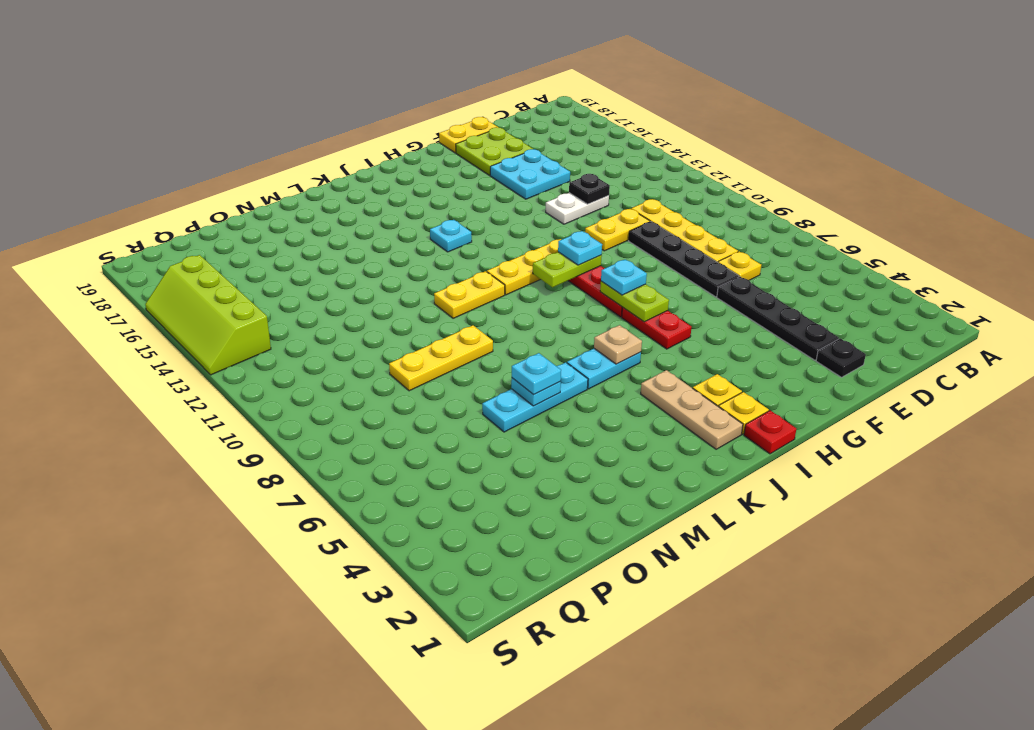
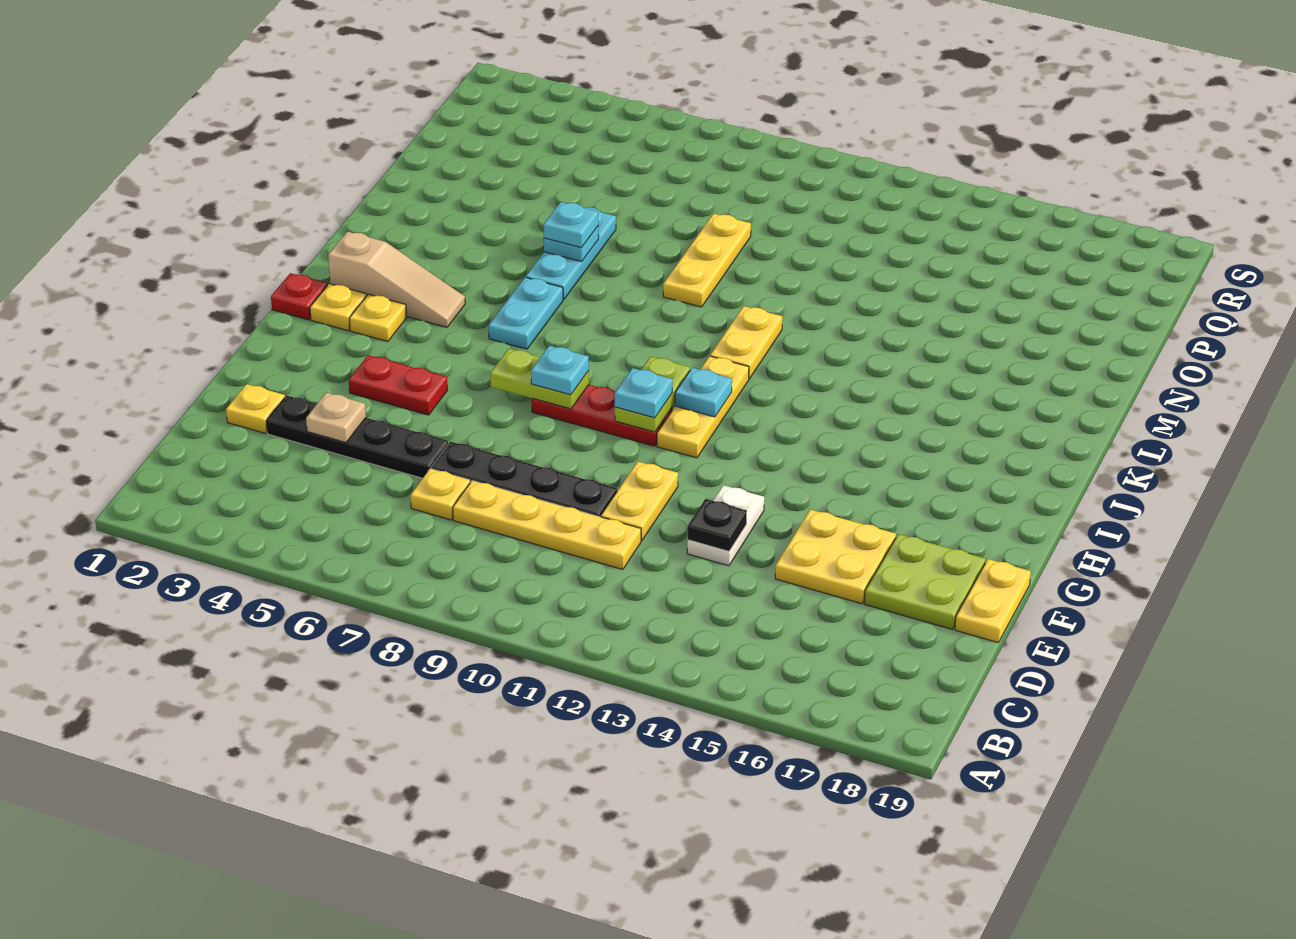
black 1x1 plate [816,339,866,377] -> yellow 1x1 plate [226,384,285,433]
cyan 2x2 plate [490,149,570,199] -> yellow 2x2 plate [775,510,896,604]
red 1x2 plate [622,308,691,349] -> red 1x2 plate moved to [349,355,447,415]
tan 1x3 plate [641,370,743,449] -> tan 1x3 slope [328,232,465,327]
tan 1x1 plate [594,325,642,364] -> tan 1x1 plate moved to [306,393,366,442]
cyan 1x1 plate [430,220,472,252] -> cyan 1x1 plate moved to [675,368,732,417]
lime 2x4 slope [145,255,271,375] -> none

